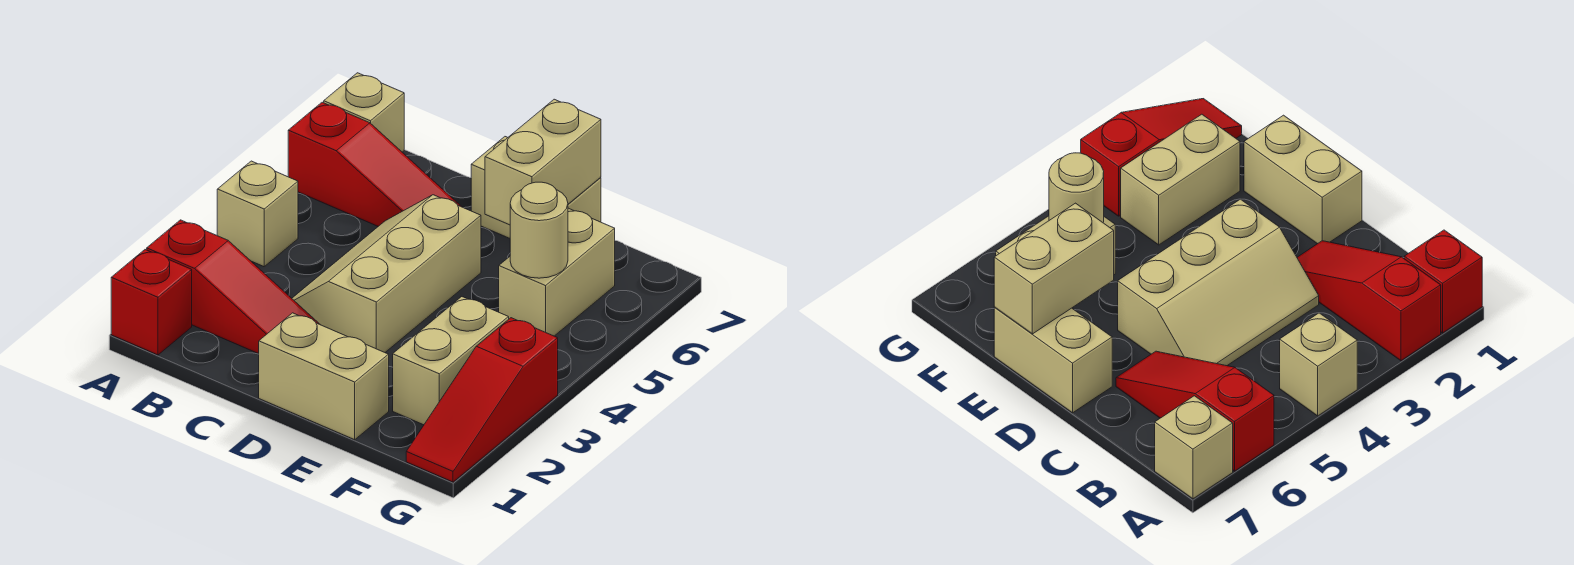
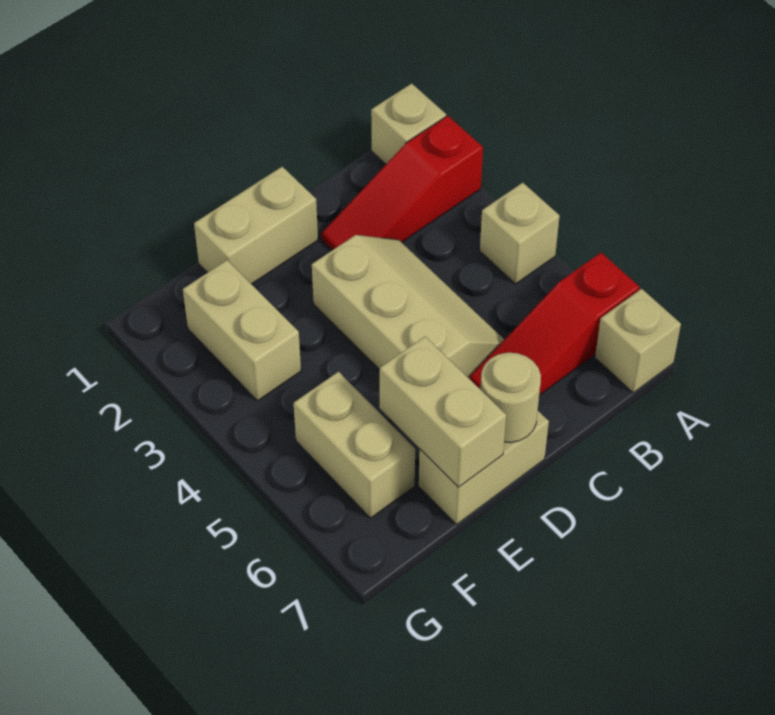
red 1x1 brick [111,250,192,355] -> tan 1x1 brick [371,84,446,164]
tan 1x1 round brick [510,182,568,278] -> tan 1x1 round brick moved to [480,353,541,443]
red 1x3 slope [406,318,558,482] -> none

